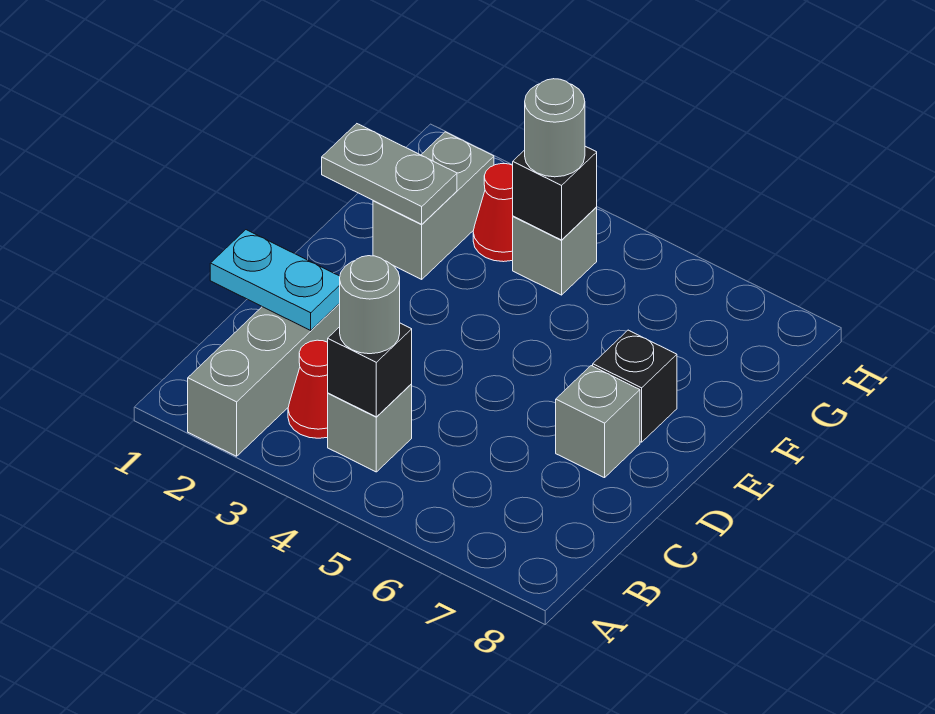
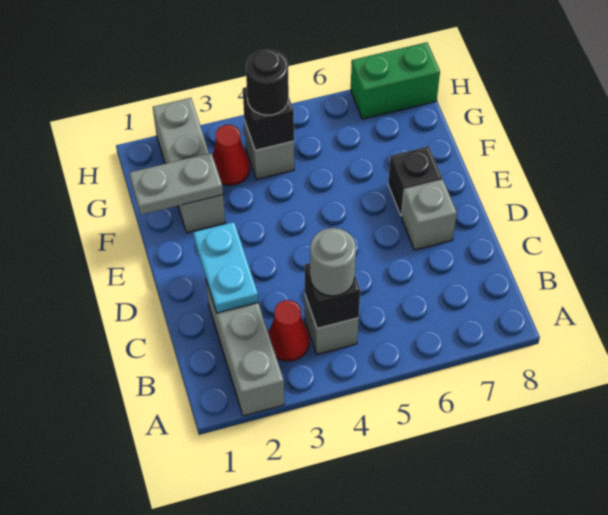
cyan 1x2 plate [210,230,340,330] -> cyan 1x2 plate turned to [193,222,258,313]
grey 1x2 brick [373,132,494,279] -> grey 1x3 brick [153,98,225,233]
grey 1x1 round brick [525,79,585,177] -> black 1x1 round brick [246,50,289,115]
none -> green 1x2 brick [351,42,440,119]

